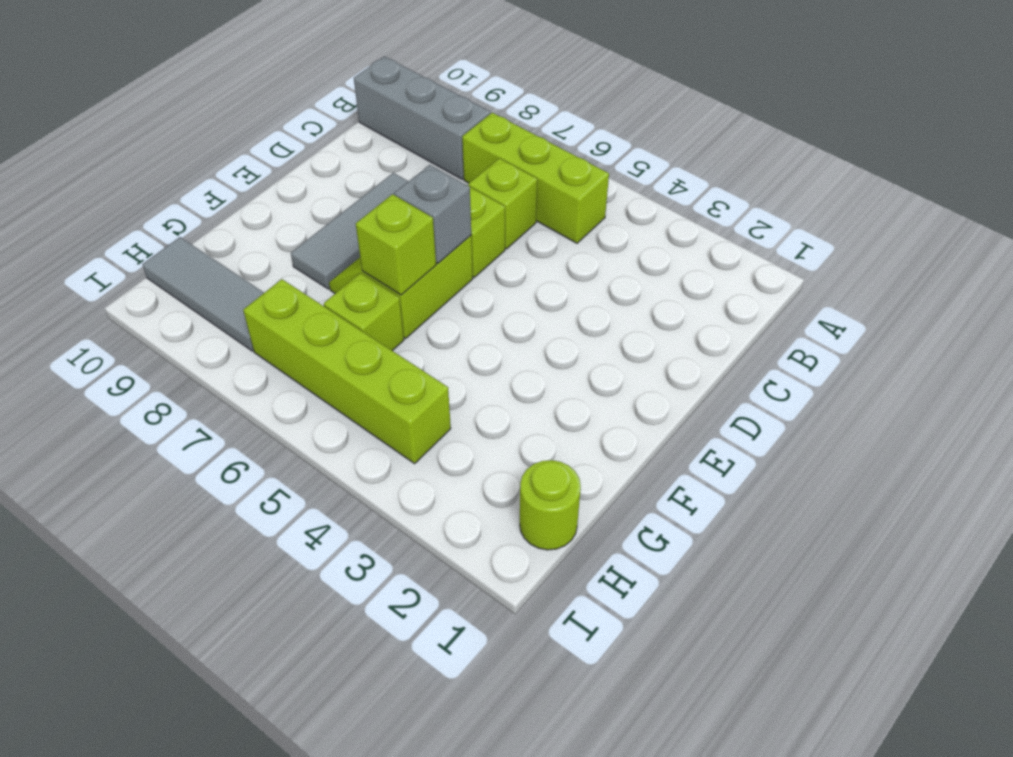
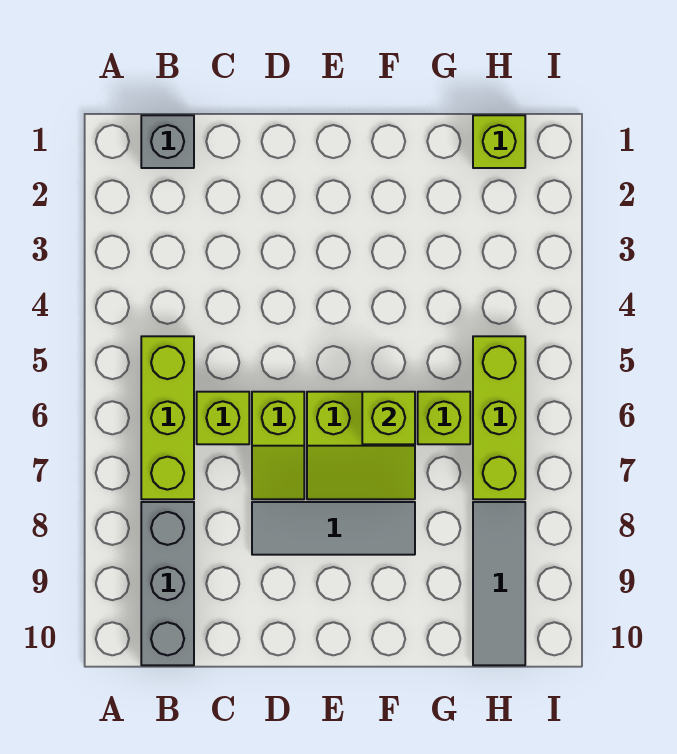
grey 1x1 brick [394,165,471,263] -> grey 1x1 brick moved to [141,115,194,168]
lime 1x1 round brick [520,460,581,550] -> lime 1x1 brick [473,115,525,168]
lime 1x4 brick [243,279,451,464] -> lime 1x3 brick [473,336,525,499]

